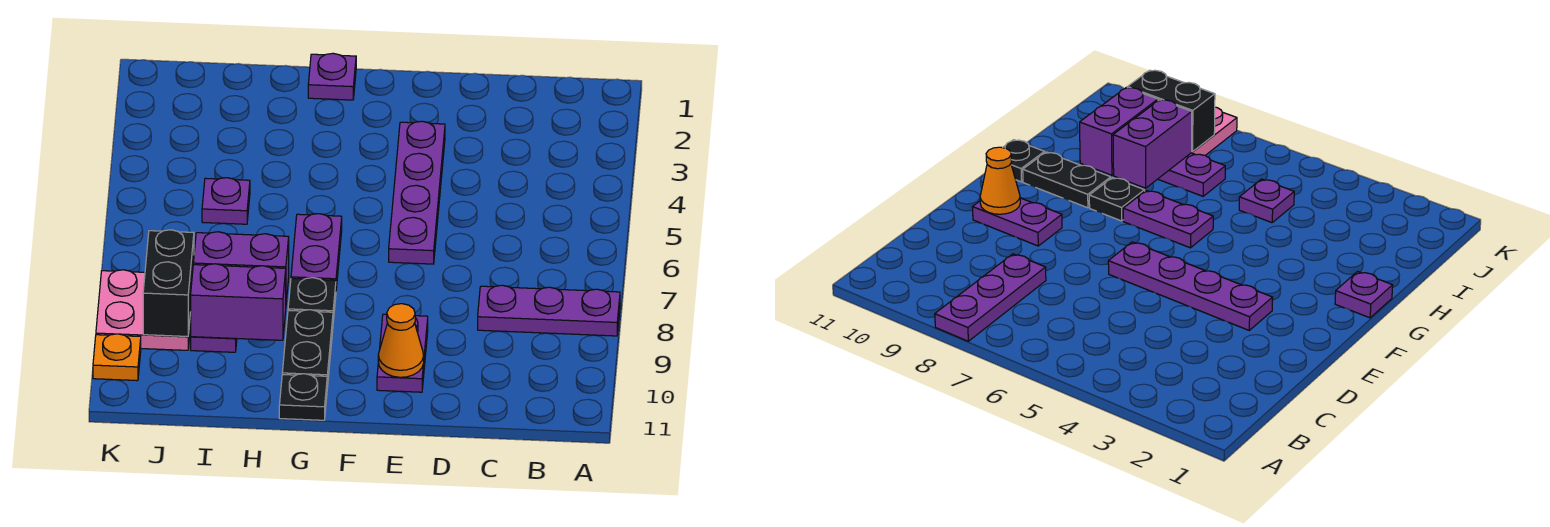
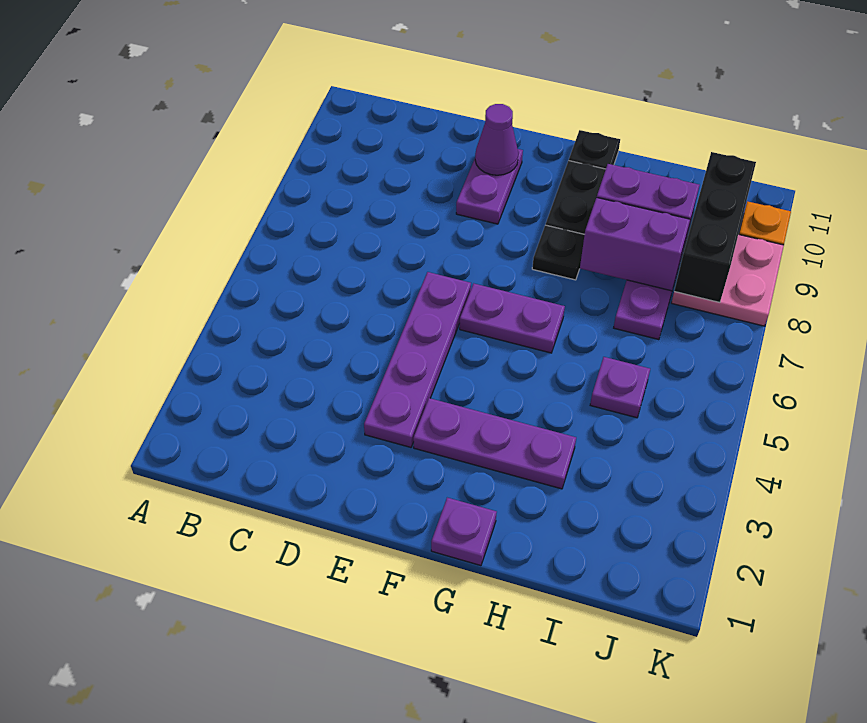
purple 1x3 plate [478,285,620,336] -> purple 1x3 plate moved to [413,398,576,489]
orange 1x1 cone [378,304,424,377] -> purple 1x1 cone [475,104,518,175]
purple 1x2 plate [291,214,342,288] -> purple 1x2 plate turned to [460,284,565,353]
black 1x2 brick [143,230,194,336] -> black 1x3 brick [674,152,756,302]

